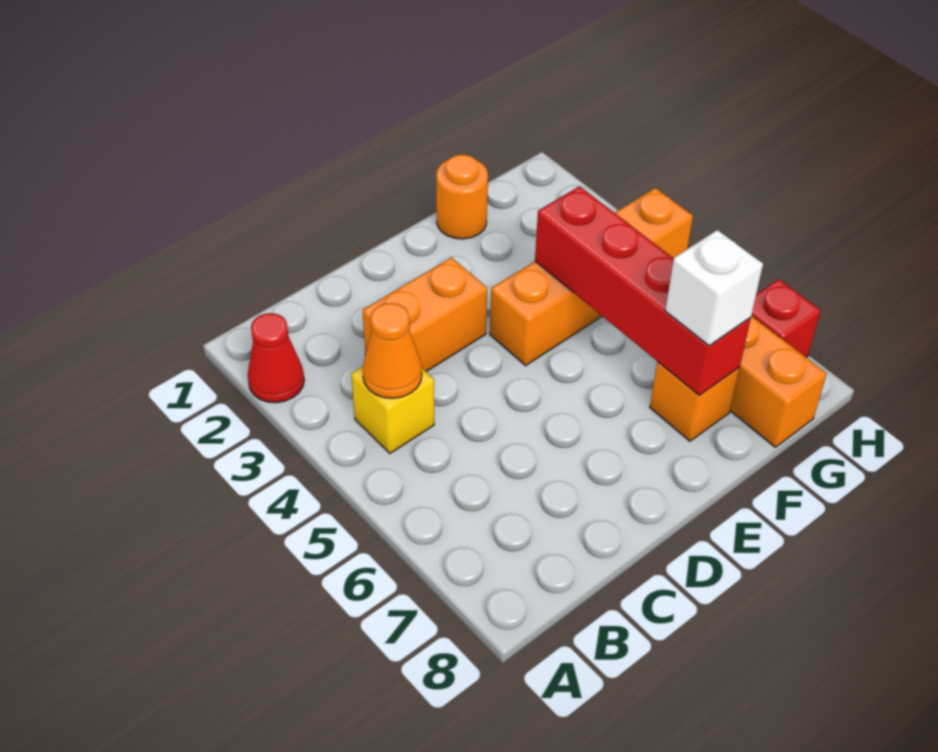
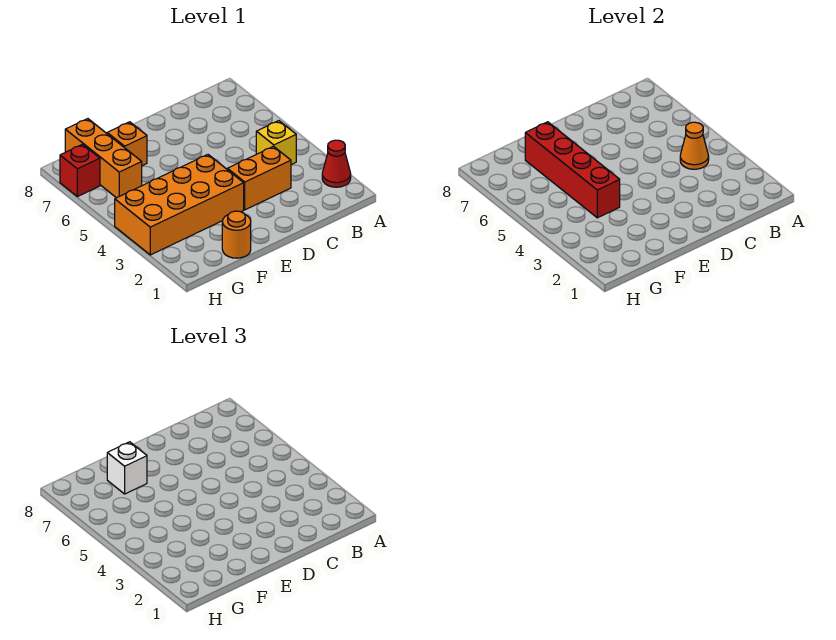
orange 1x4 brick [490,188,693,366] -> orange 2x4 brick [115,155,244,255]

